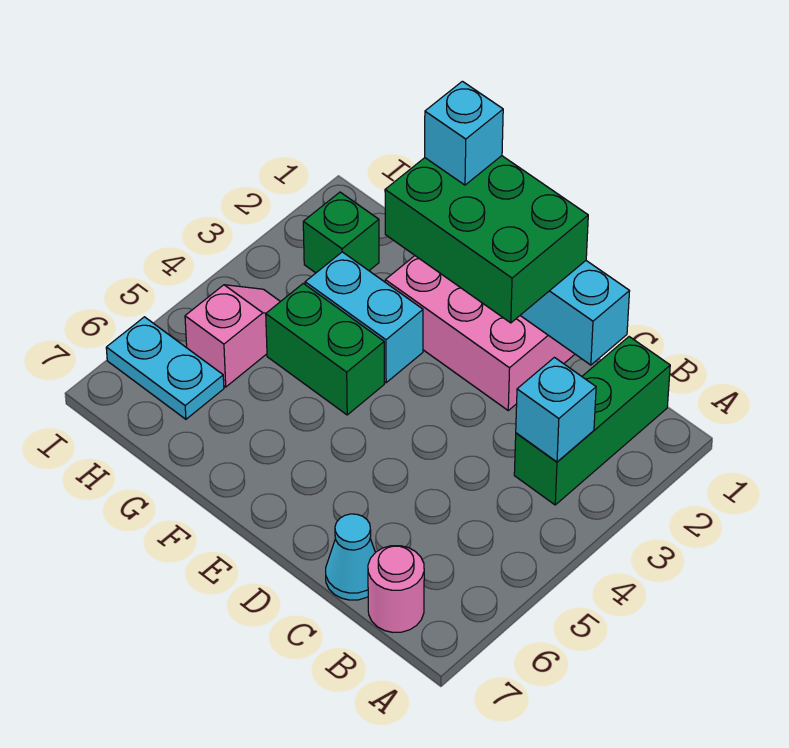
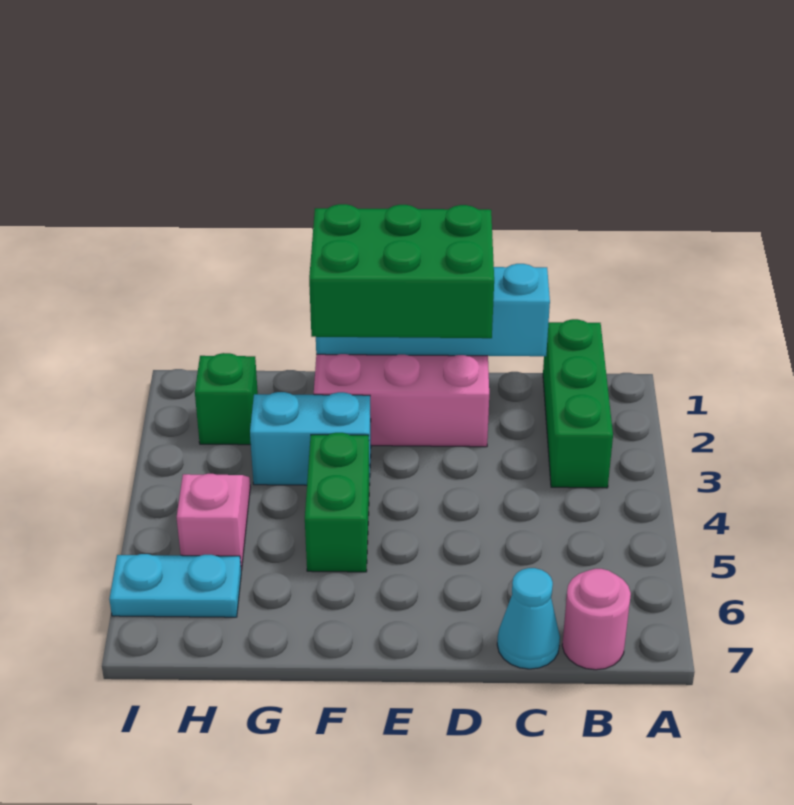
cyan 1x1 brick [516,357,596,462] -> none
cyan 1x1 brick [425,81,503,185] -> none
green 1x2 brick [266,283,384,415] -> green 1x2 brick turned to [305,433,369,572]

